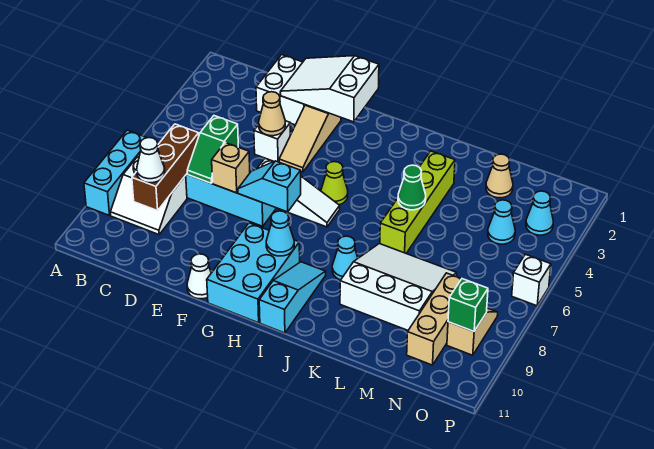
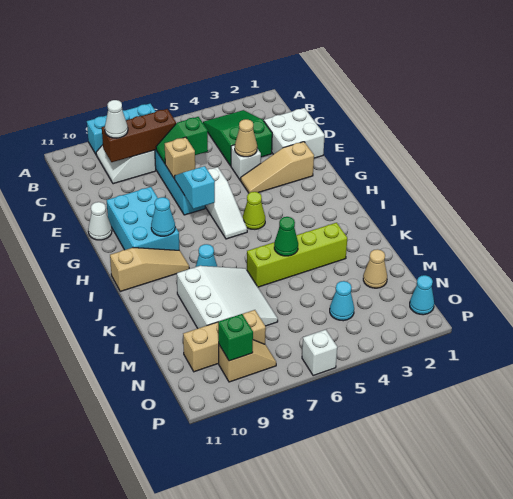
none -> green 2x3 slope [203,110,272,166]
white 2x3 slope [280,56,379,122] -> none
cyan 2x3 brick [207,223,300,323] -> cyan 2x3 brick turned to [107,187,179,250]
cyan 1x3 slope [259,262,326,333] -> tan 1x3 slope [110,248,189,291]
cyan 1x1 cone [526,191,553,235] -> cyan 1x1 cone moved to [410,275,434,315]

